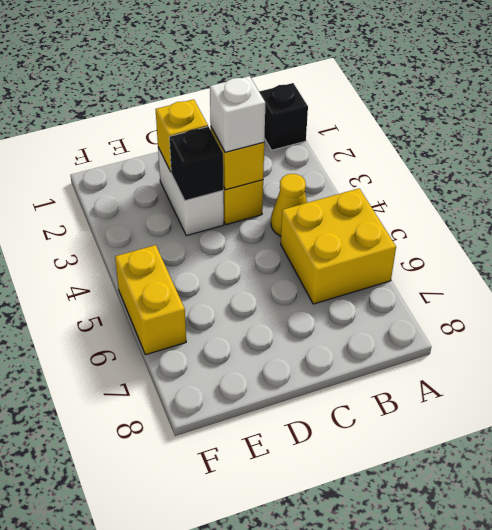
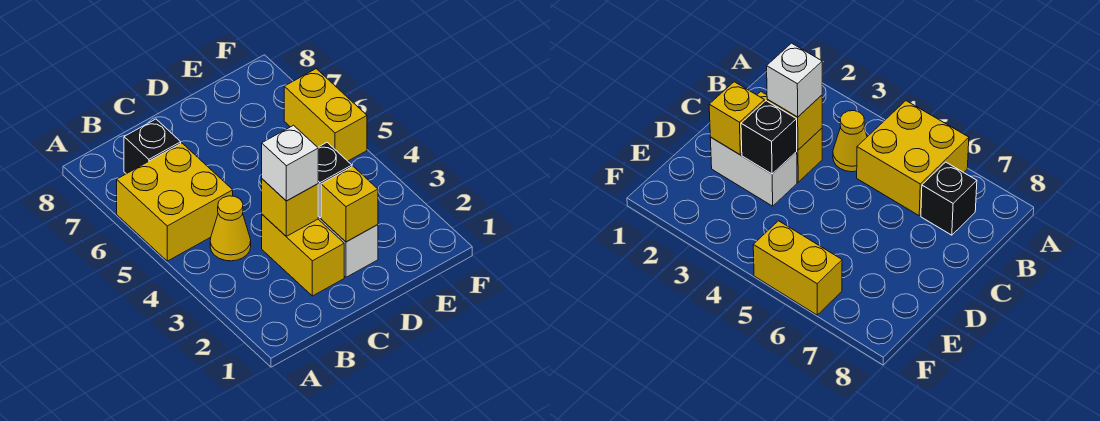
black 1x1 brick [259,83,308,150] -> black 1x1 brick moved to [124,119,181,174]

